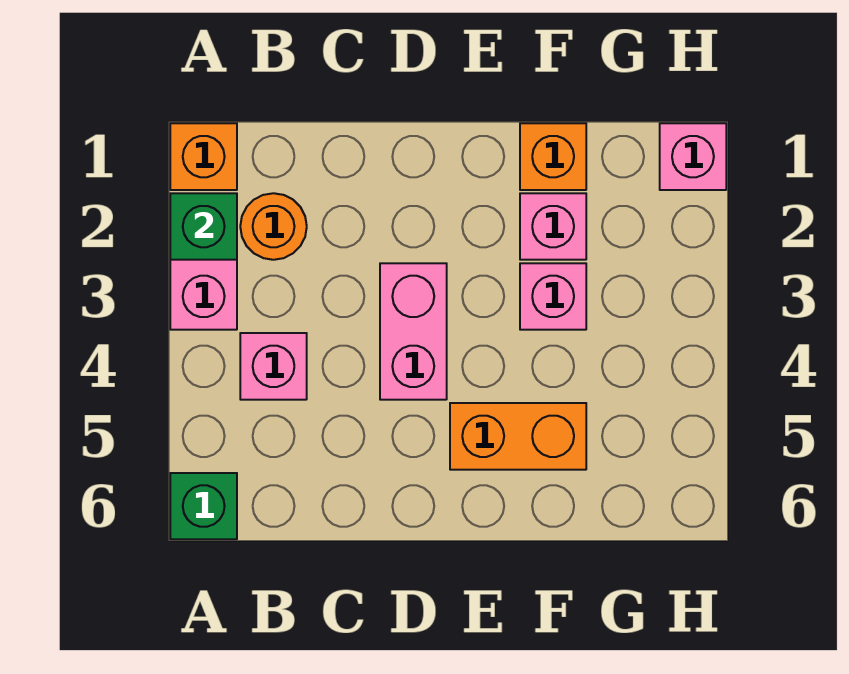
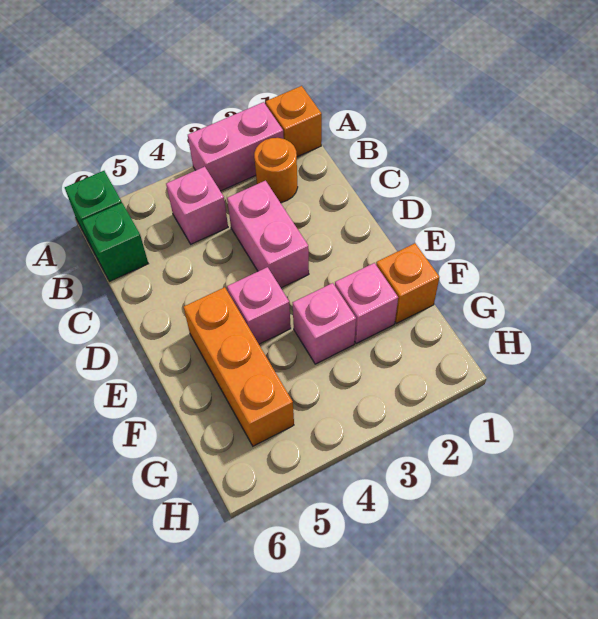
green 1x1 brick [170,193,237,260] -> green 1x1 brick moved to [82,203,148,281]
pink 1x2 brick [380,263,447,400] -> pink 1x2 brick turned to [227,181,309,288]
orange 1x2 brick [450,403,586,470] -> orange 1x3 brick [184,287,294,446]
pink 1x1 brick [660,123,726,190] -> pink 1x1 brick moved to [227,267,291,344]

